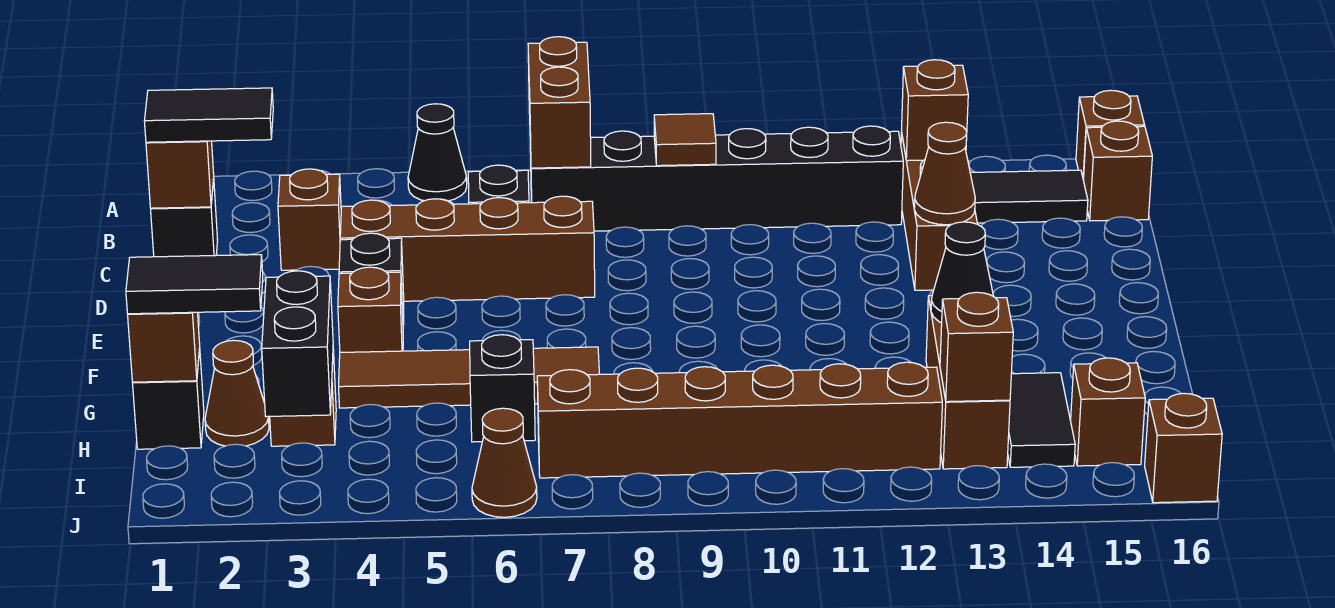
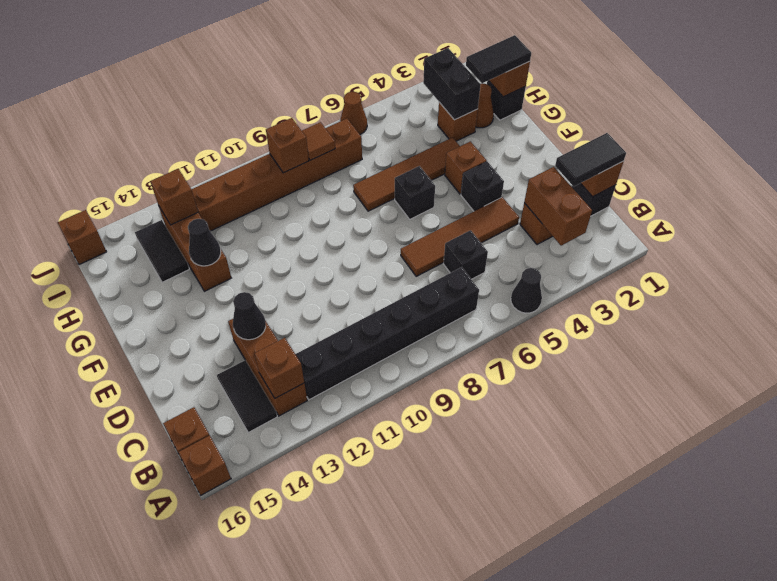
brown 1x2 brick [528,37,591,168] -> brown 1x2 brick moved to [524,167,592,246]
brown 1x1 tile [654,114,716,166] -> brown 1x1 tile moved to [302,122,335,160]
black 1x2 tile [970,170,1088,223] -> black 1x2 tile turned to [217,360,277,433]
brown 1x4 brick [340,196,595,301] -> brown 1x4 tile [401,197,519,276]
brown 1x1 cone [914,122,975,225] -> black 1x1 cone [233,292,266,340]
black 1x1 brick [470,335,535,442] -> black 1x1 brick moved to [395,166,435,219]
brown 1x1 brick [1071,358,1145,466] -> brown 1x1 brick moved to [266,118,309,173]

